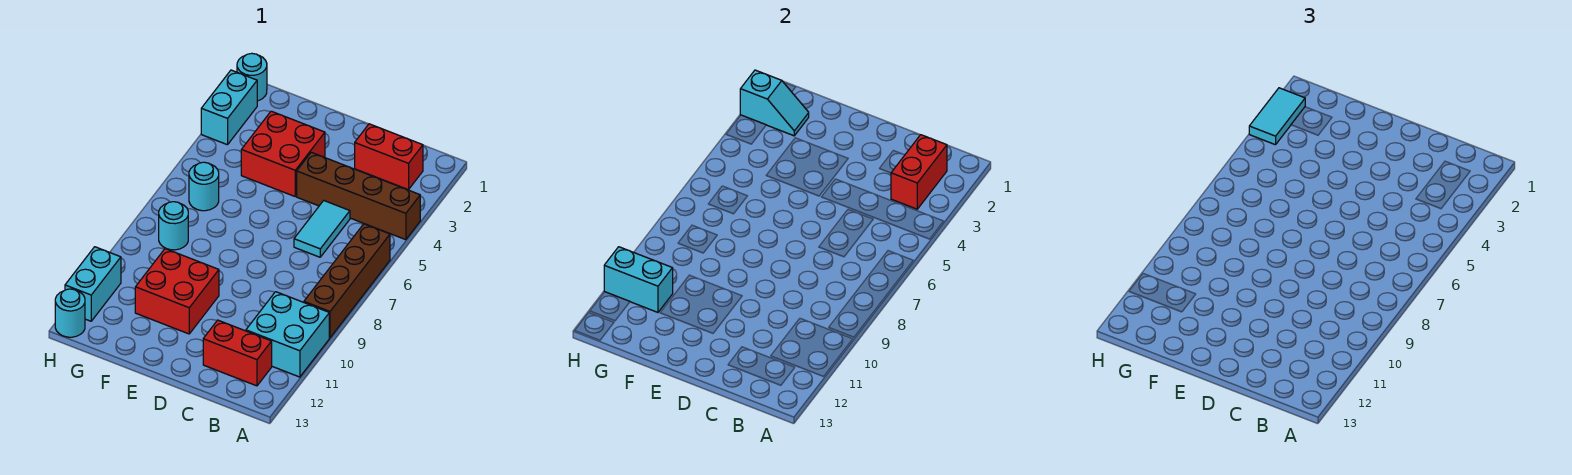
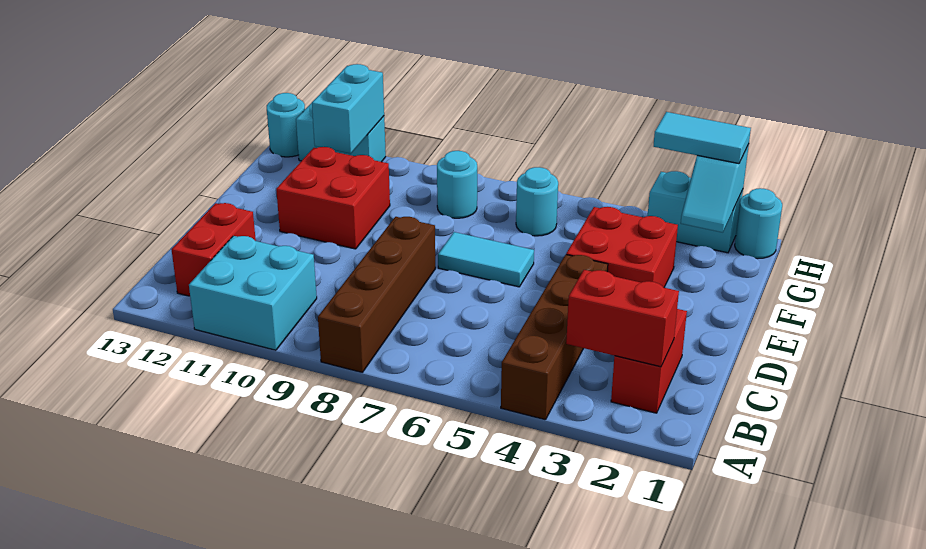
brown 1x4 brick [304,224,390,338] -> brown 1x4 brick turned to [318,217,435,372]
cyan 1x2 tile [294,201,350,257] -> cyan 1x2 tile moved to [438,232,534,287]

